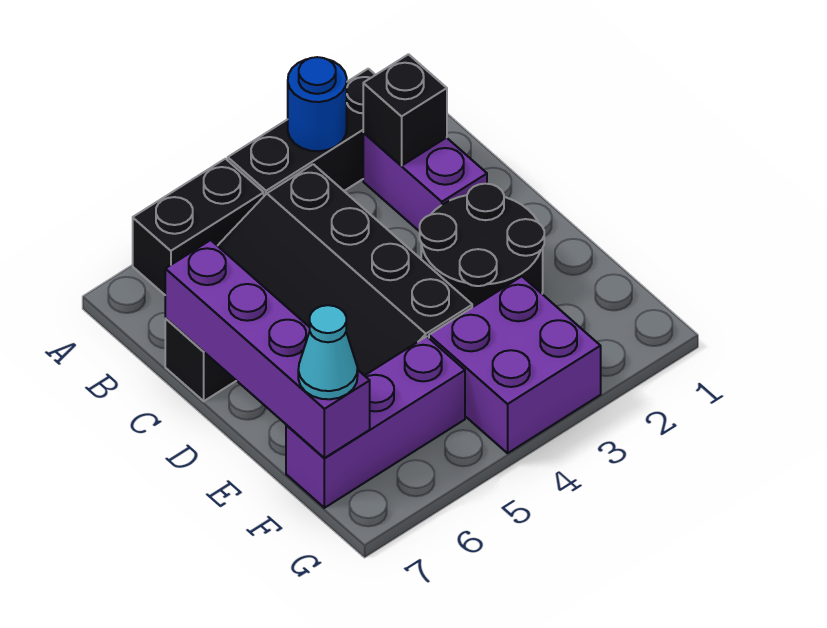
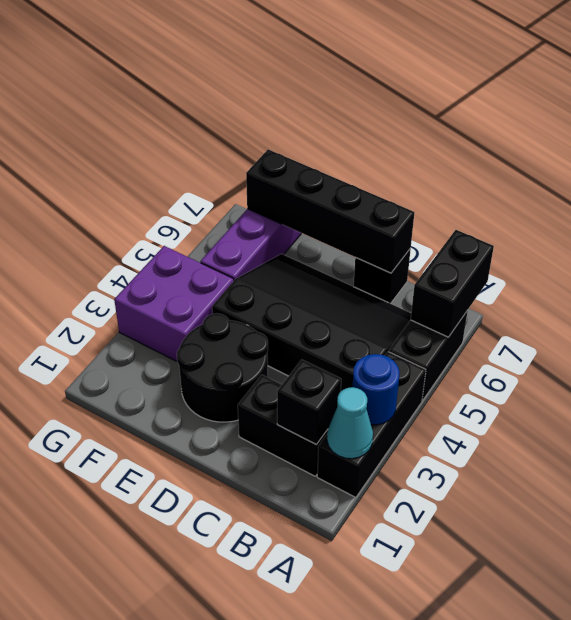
none -> black 1x2 brick [411,230,494,337]
purple 1x2 brick [363,133,487,232] -> black 1x2 brick [238,375,328,476]
purple 1x4 brick [165,240,370,458] -> black 1x4 brick [246,149,415,273]
cyan 1x1 cone [298,305,358,399] -> cyan 1x1 cone moved to [327,387,373,459]

